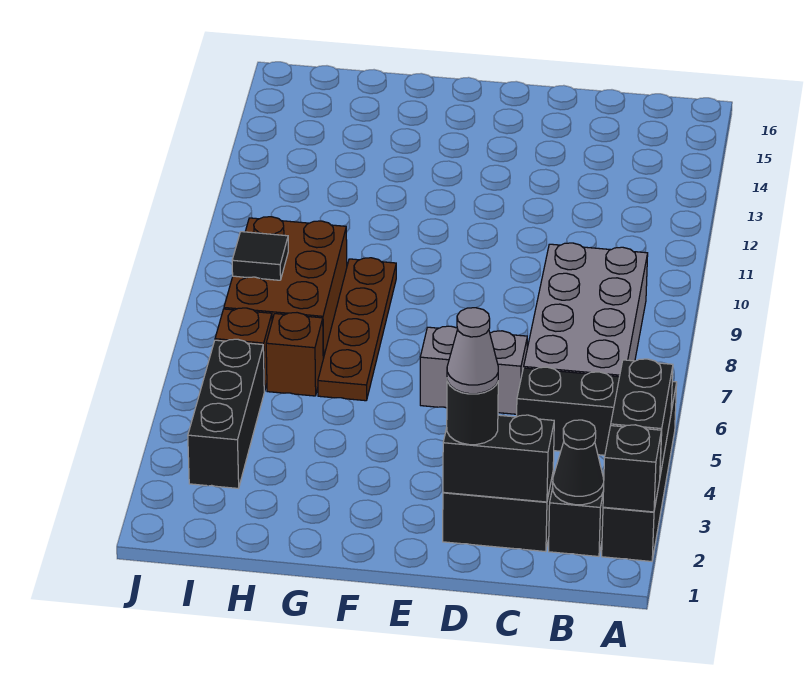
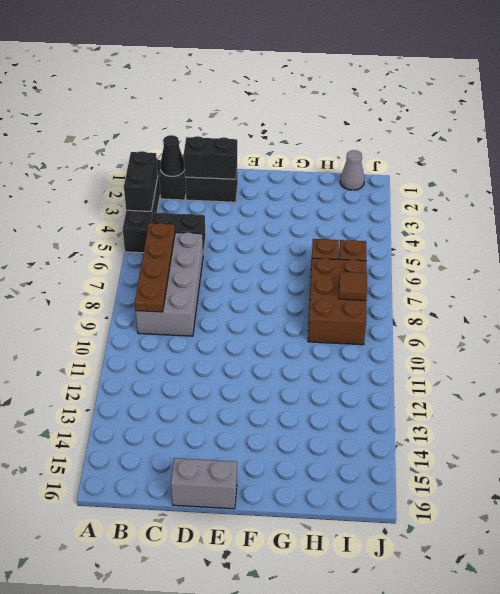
black 1x1 brick [603,425,661,512] -> none
black 1x1 round brick [447,381,498,445] -> none
grey 1x1 cone [447,308,498,394] -> grey 1x1 cone moved to [340,150,364,190]
grey 1x2 brick [420,326,527,414] -> grey 1x2 brick moved to [171,458,237,509]
brown 1x4 plate [318,258,396,401] -> brown 1x4 plate moved to [135,223,175,312]
black 1x3 brick [188,339,264,488] -> none
black 1x1 tile [232,232,288,280] -> brown 1x1 tile [339,272,367,300]

